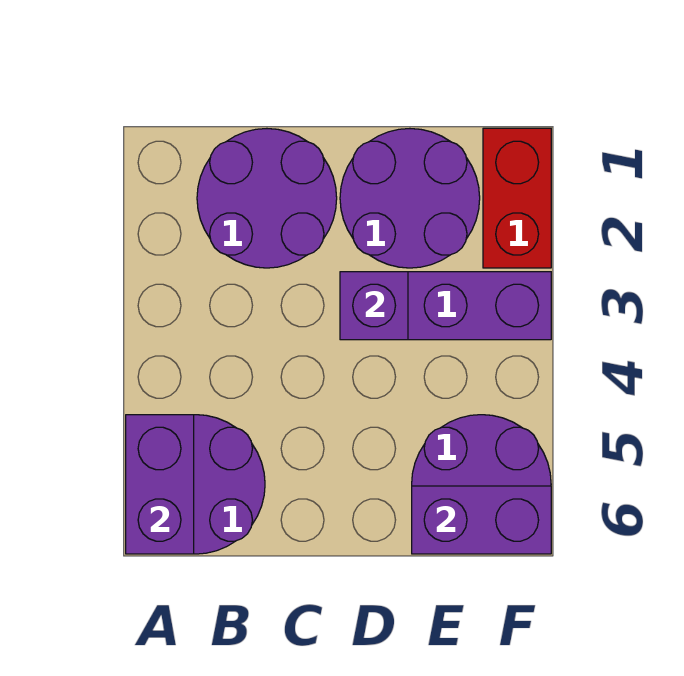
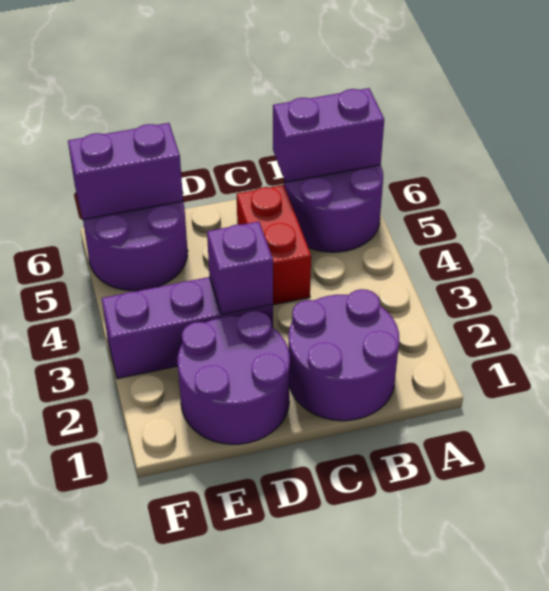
purple 1x2 brick [126,415,194,554] -> purple 1x2 brick turned to [273,88,384,182]
red 1x2 brick [483,128,551,268] -> red 1x2 brick moved to [237,185,311,305]

